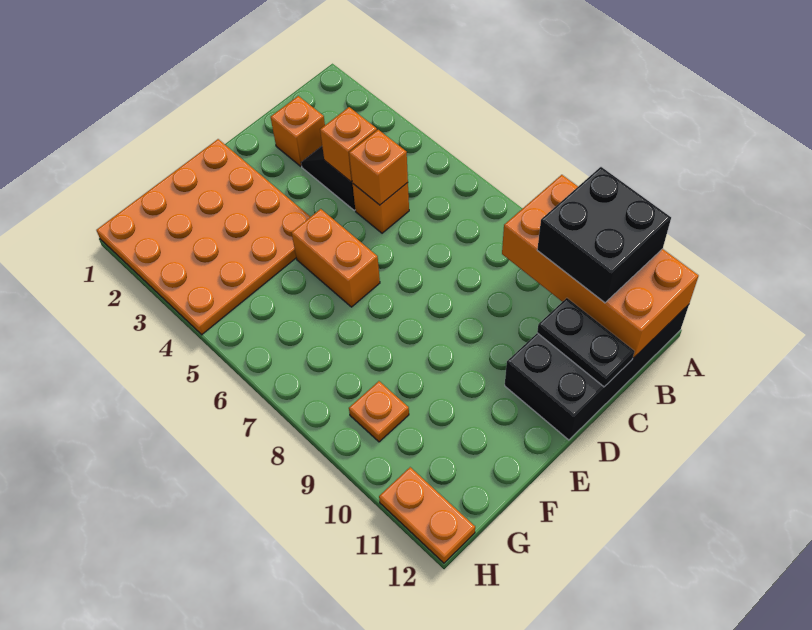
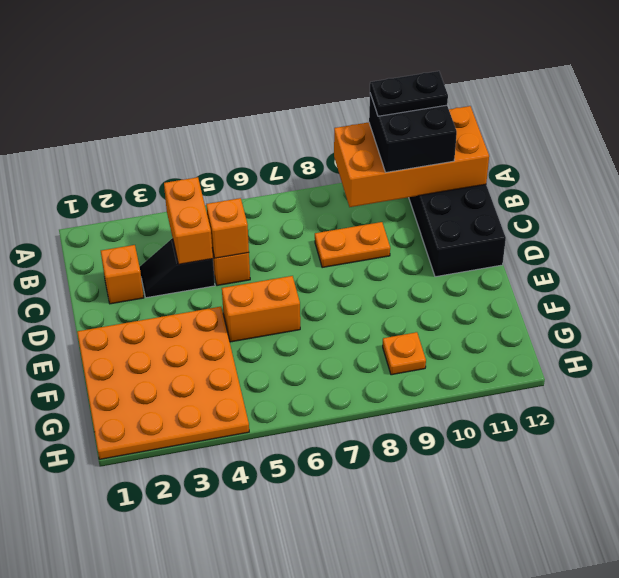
orange 1x1 brick [320,107,377,182] -> orange 1x2 brick [164,177,213,264]
black 1x2 plate [537,298,634,387] -> black 1x2 plate moved to [370,71,448,116]
orange 1x2 plate [379,467,475,563] -> orange 1x2 plate moved to [315,222,390,268]

